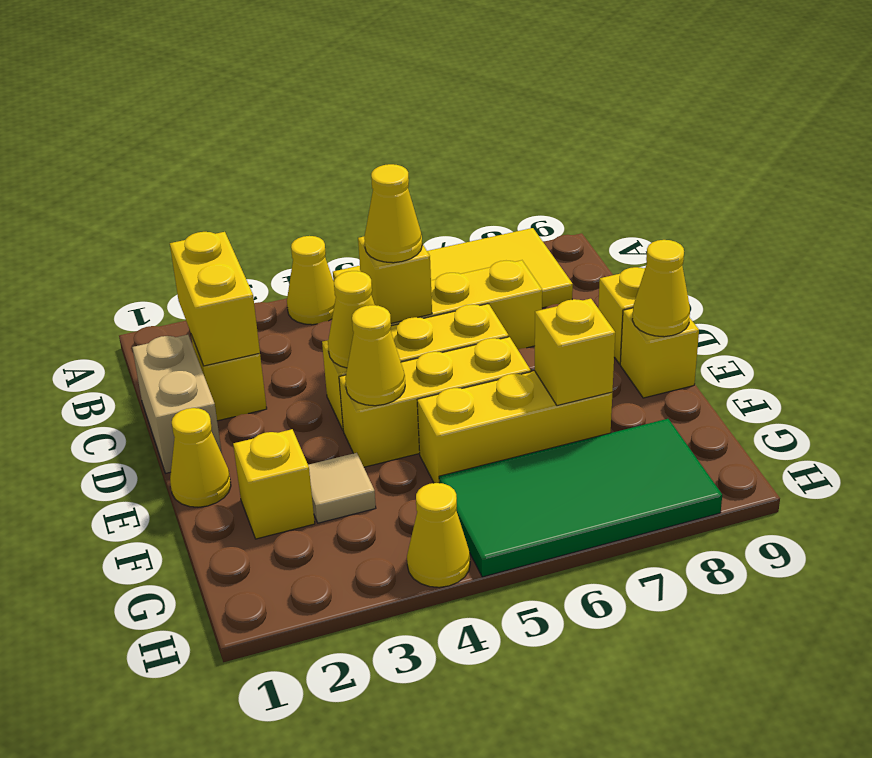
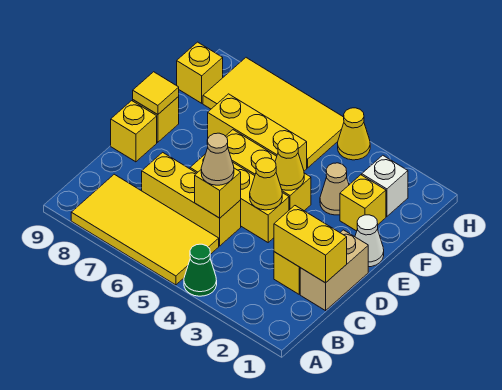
yellow 1x1 cone [287,236,336,325] -> green 1x1 cone [184,244,217,296]
yellow 1x2 brick [170,232,260,366] -> yellow 1x2 brick turned to [274,206,347,283]
yellow 1x1 cone [364,164,422,263] -> tan 1x1 cone [201,133,234,185]
yellow 1x1 cone [170,408,231,507] -> white 1x1 cone [355,215,384,267]
yellow 1x1 cone [632,240,690,337] -> yellow 1x1 tile [133,72,179,115]
tan 1x1 tile [308,453,376,523] -> tan 1x1 cone [320,163,349,215]
yellow 1x1 brick [535,299,615,406] -> yellow 1x1 brick moved to [177,42,223,103]
none -> white 1x1 brick [362,155,408,216]
green 2x4 tile [439,419,722,577] -> yellow 2x4 tile [203,58,344,168]

